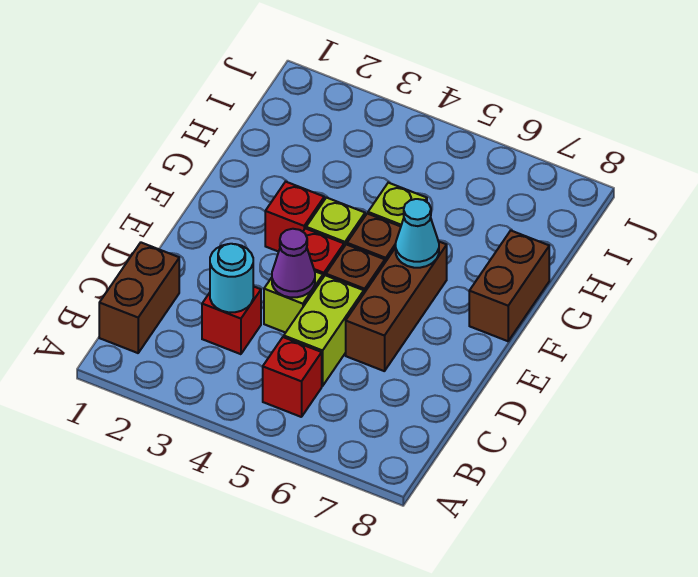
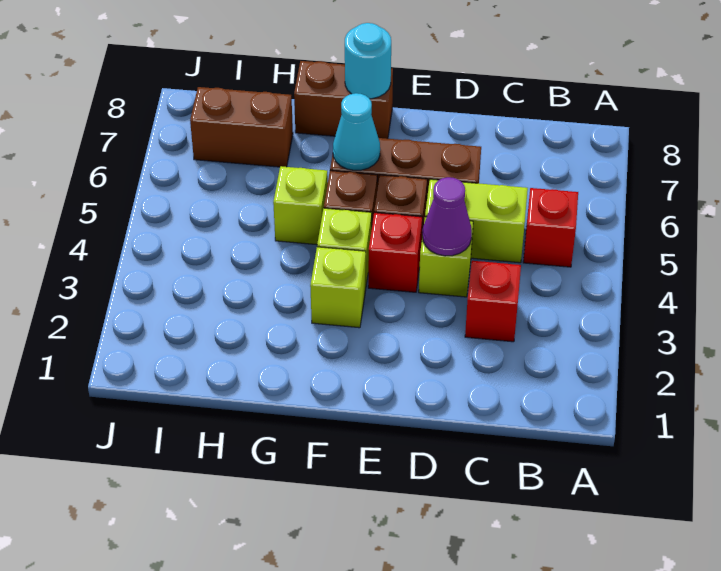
brown 1x2 brick [99,243,179,353] -> brown 1x2 brick moved to [190,87,293,167]
cyan 1x1 round brick [210,244,253,312] -> cyan 1x1 round brick moved to [345,23,391,99]
red 1x1 brick [265,182,324,252] -> lime 1x1 brick [310,247,366,328]

